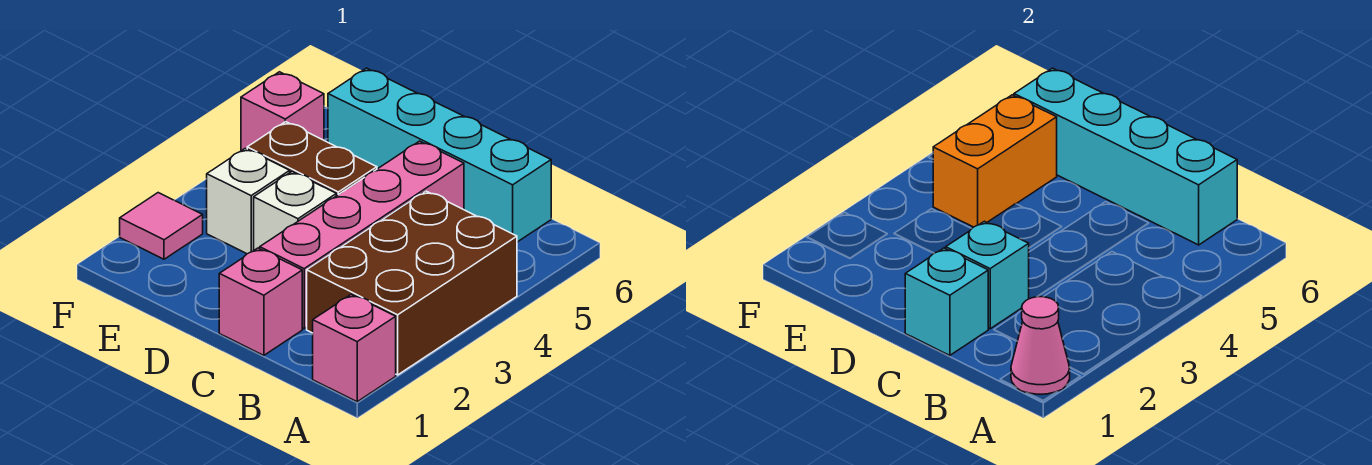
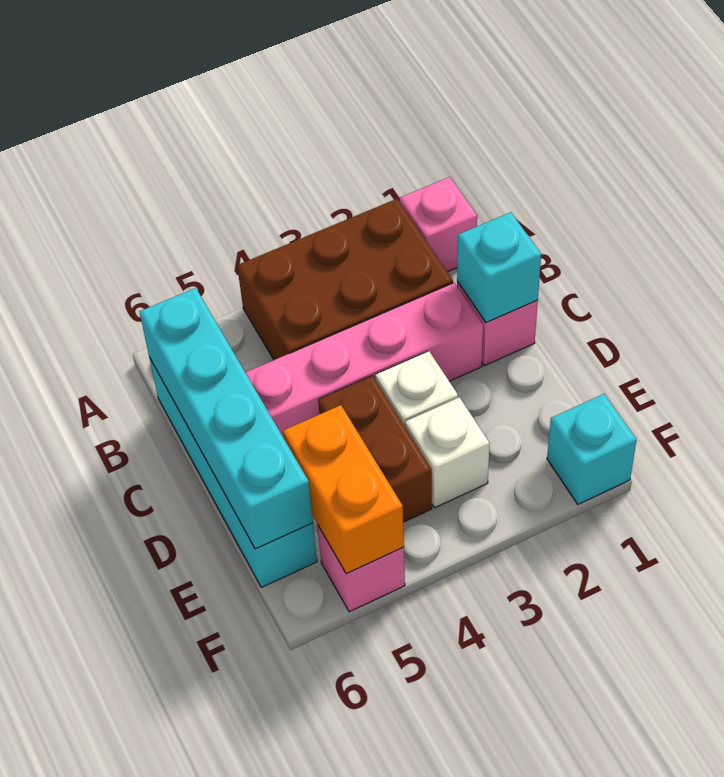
pink 1x1 cone [1011,297,1070,394] -> none
cyan 1x1 brick [946,221,1029,329] -> cyan 1x1 brick moved to [547,394,637,504]
orange 1x2 brick [933,95,1057,227] -> orange 1x2 brick turned to [283,405,404,574]
pink 1x1 tile [120,193,203,259] -> none

